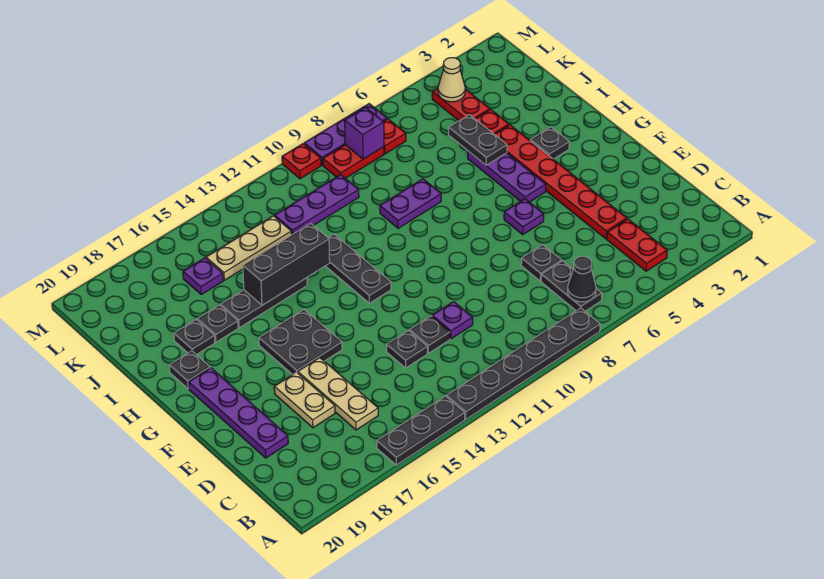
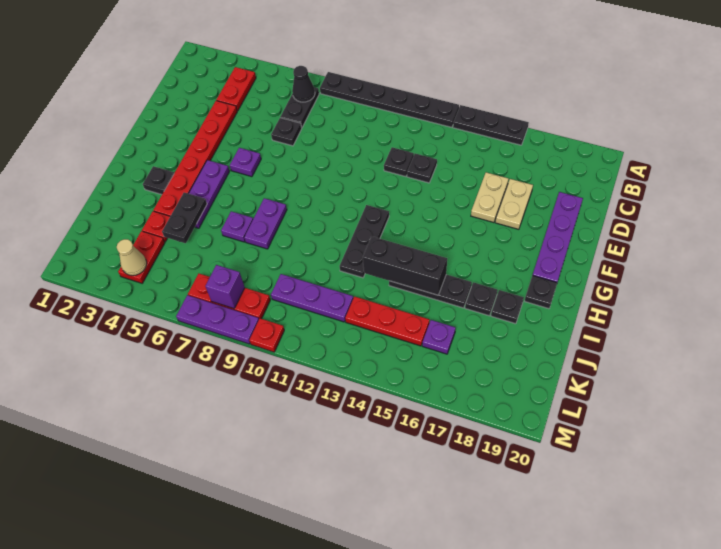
tan 1x3 plate [298,358,378,430] -> tan 1x2 plate [471,172,509,223]
purple 1x1 plate [432,302,473,339] -> purple 1x1 plate moved to [221,211,253,242]
black 2x2 plate [259,310,342,375] -> none
purple 1x2 plate [380,179,441,228] -> purple 1x2 plate turned to [244,198,287,249]
tan 1x3 plate [206,216,292,280] -> red 1x3 plate [345,297,429,346]

